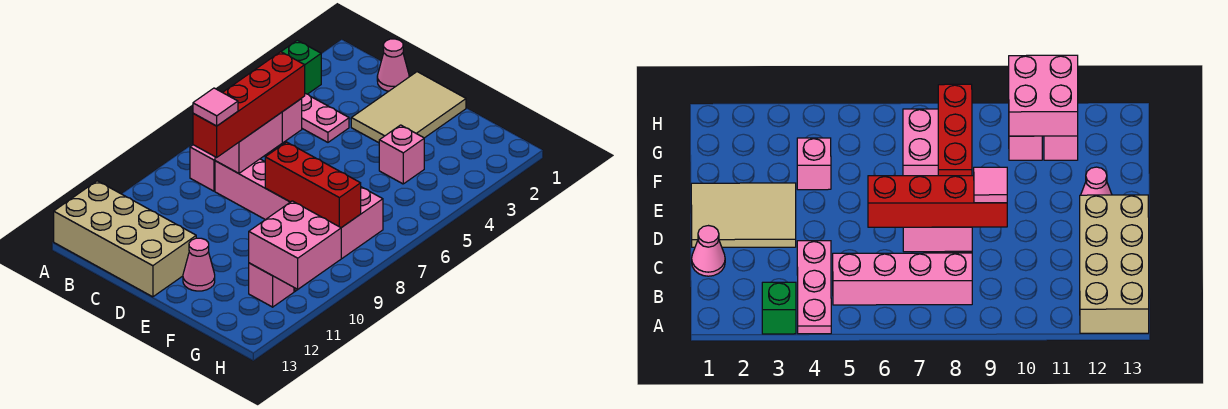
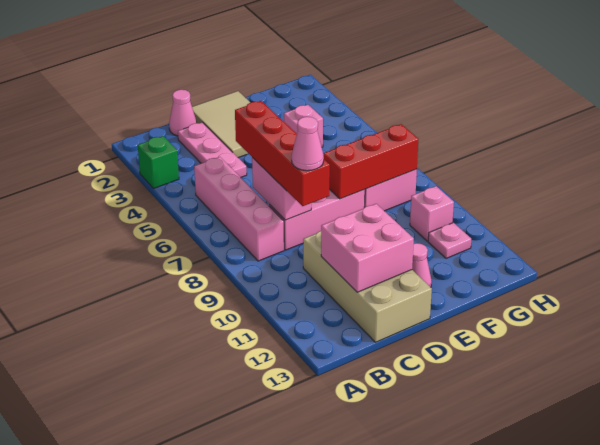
pink 1x3 plate [302,94,349,142] -> pink 1x3 plate turned to [178,122,247,177]
tan 2x4 brick [54,181,196,297] -> tan 2x4 brick turned to [303,231,432,342]
pink 1x1 tile [193,88,238,126] -> pink 1x1 cone [292,117,324,171]
pink 2x2 brick [249,201,341,289] -> pink 2x2 brick moved to [321,204,414,292]
pink 1x1 brick [249,263,294,307] -> pink 1x1 plate [428,223,471,258]

